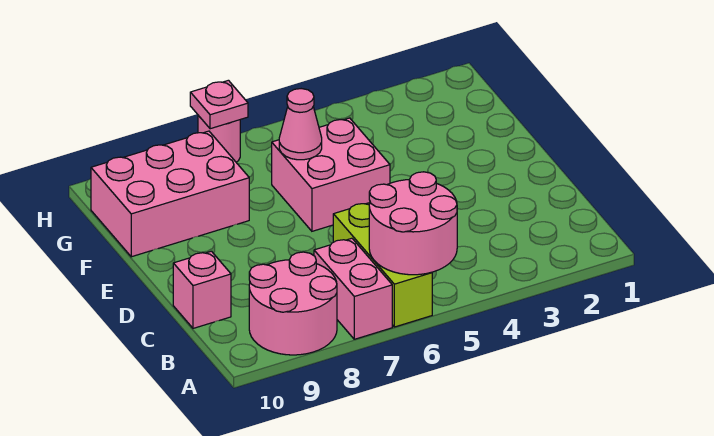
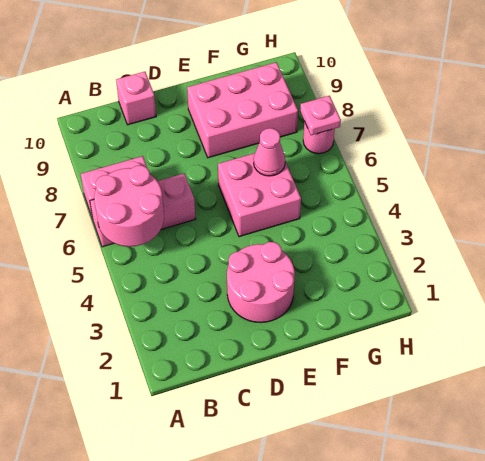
lime 1x3 brick [333,203,432,327] -> pink 1x3 brick [90,174,195,247]
pink 2x2 round brick [249,252,337,355] -> pink 2x2 round brick moved to [227,242,295,322]
pink 2x3 brick [91,131,249,257] -> pink 2x3 brick turned to [187,62,298,158]

